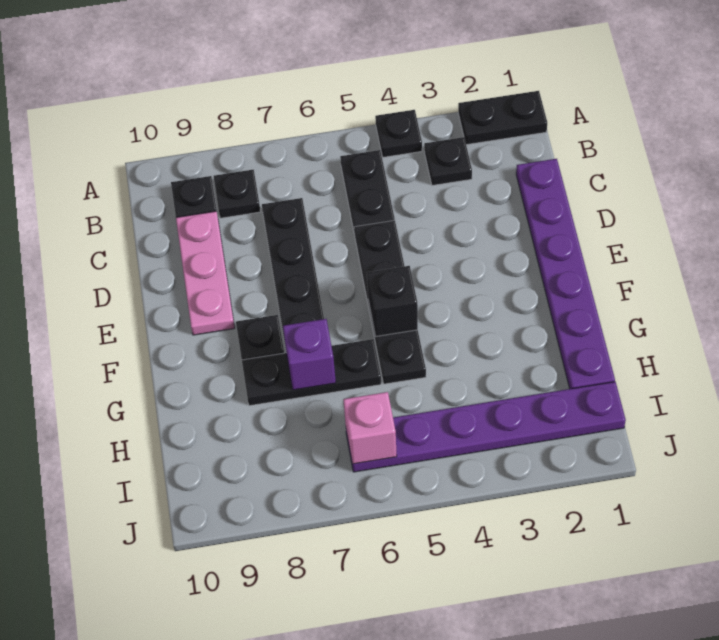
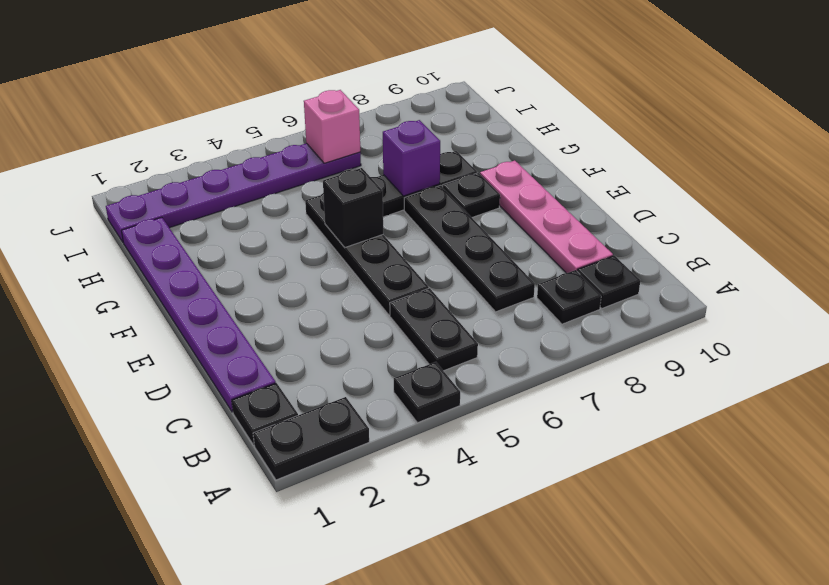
black 1x1 plate [424,137,472,185] -> black 1x1 plate moved to [232,383,298,445]
pink 1x3 plate [176,211,235,335] -> pink 1x4 plate [480,161,613,273]

